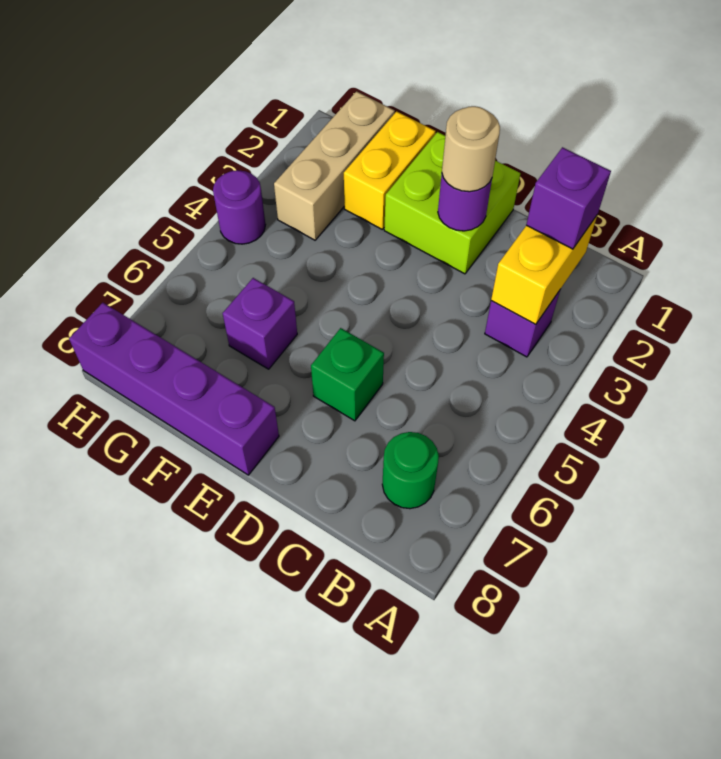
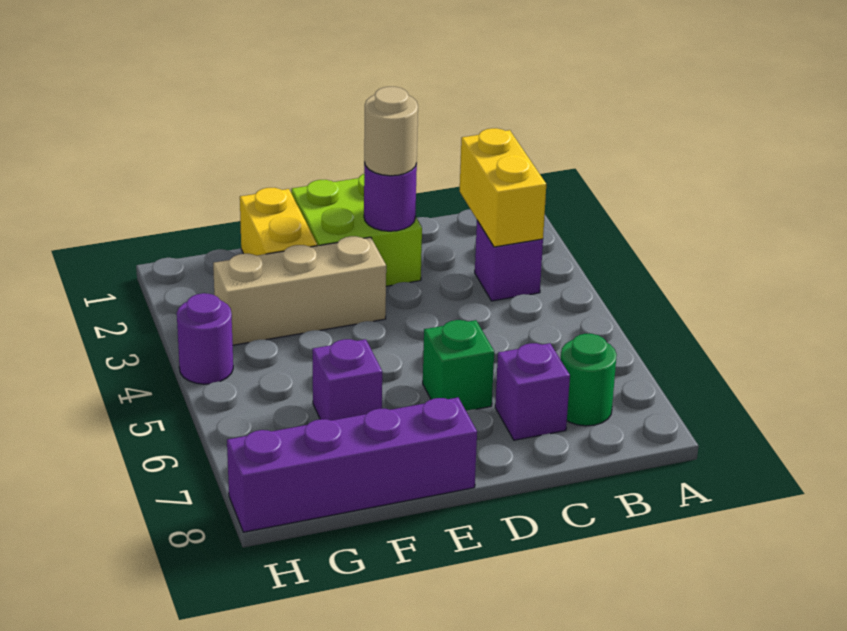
purple 1x1 brick [526,147,611,249] -> purple 1x1 brick moved to [495,343,570,440]
tan 1x3 brick [274,91,395,240] -> tan 1x3 brick turned to [213,236,386,345]

